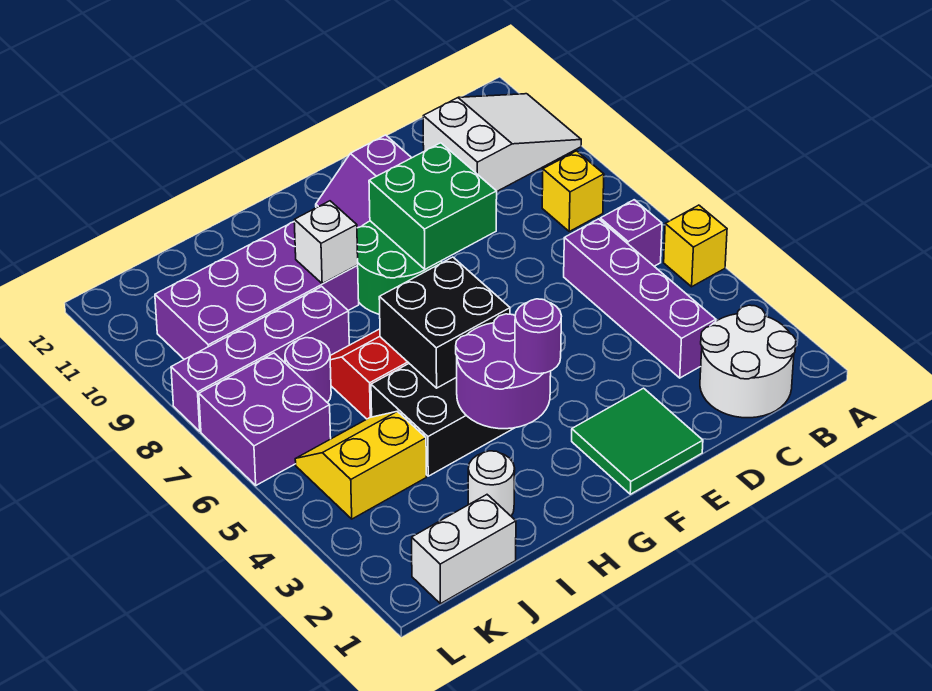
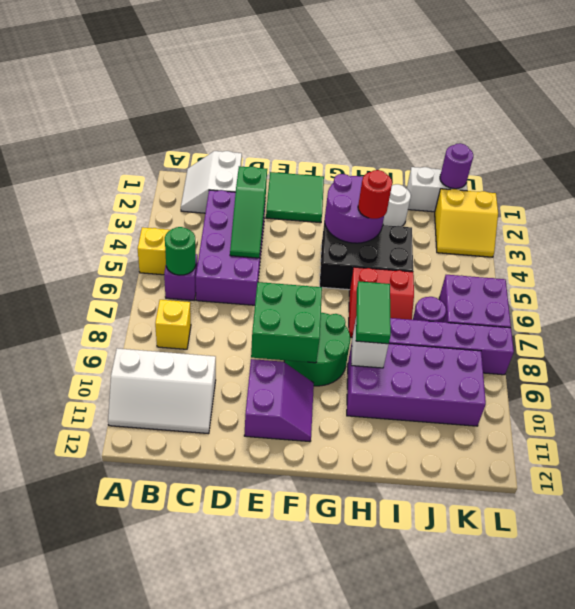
white 2x3 slope [423,94,581,191] -> white 2x3 slope turned to [108,348,216,434]
white 2x2 round brick [700,305,796,418] -> white 2x2 slope [181,151,242,213]
none -> green 1x1 round brick [165,227,196,275]
purple 1x4 brick [564,219,716,378] -> purple 2x4 brick [196,190,266,305]
none -> green 1x3 slope [230,166,267,258]
purple 1x1 round brick [515,299,561,374] -> purple 1x1 round brick moved to [440,143,473,189]
black 2x2 brick [379,257,510,388] -> none
none -> red 1x1 round brick [358,170,392,219]
none -> green 1x2 tile [356,281,391,344]
yellow 2x2 slope [295,411,426,519] -> yellow 2x2 slope moved to [435,189,498,257]

